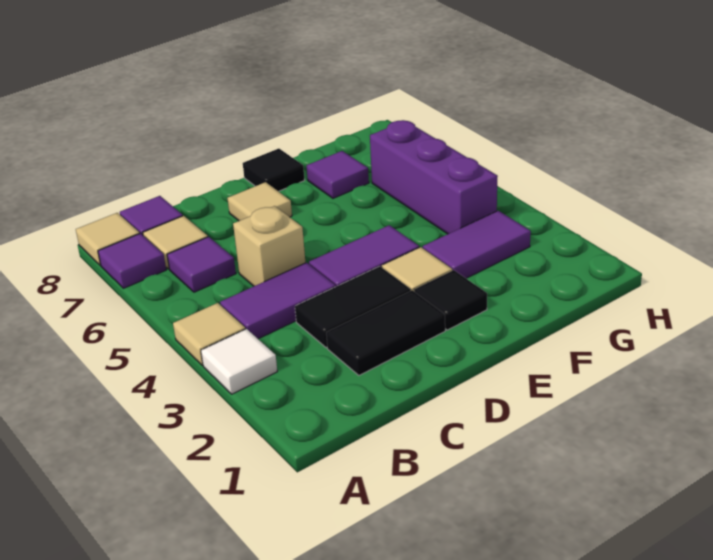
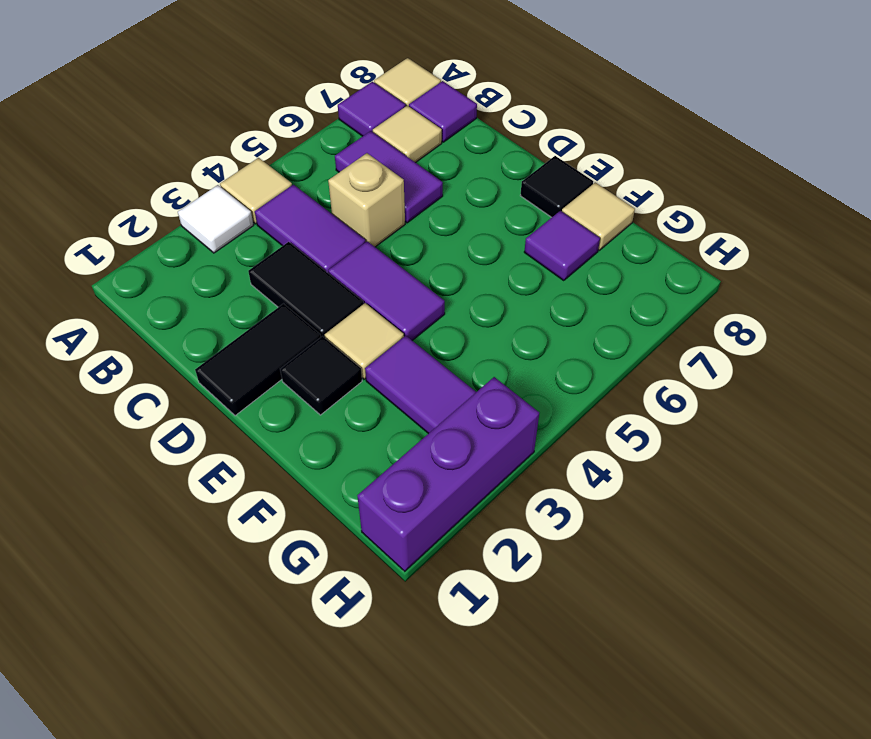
purple 1x1 tile [167,237,236,292] -> purple 1x2 tile [335,131,443,223]
black 1x2 tile [326,290,445,375] -> black 1x2 tile turned to [195,304,321,416]
tan 1x1 tile [227,182,292,221] -> tan 1x1 tile moved to [562,182,635,250]
purple 1x3 brick [370,120,498,234] -> purple 1x3 brick moved to [357,377,539,571]

